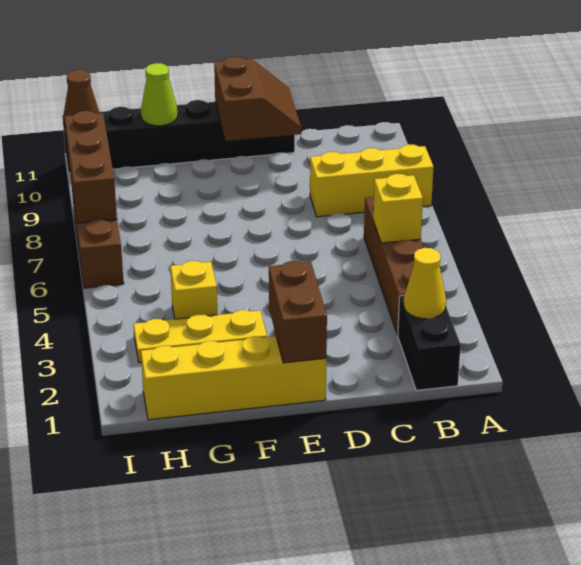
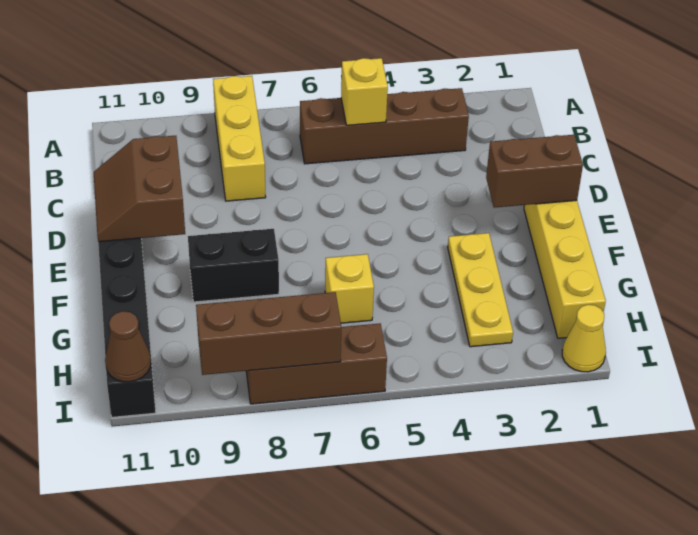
black 1x2 brick [398,295,461,390] -> black 1x2 brick moved to [188,229,279,302]
yellow 1x1 cone [404,248,446,319] -> yellow 1x1 cone moved to [562,305,606,372]
brown 2x2 slope [214,57,301,141] -> brown 2x2 slope turned to [94,136,185,242]
yellow 1x1 brick [170,261,217,319] -> yellow 1x1 brick moved to [325,254,374,323]
lime 1x1 cone [141,63,178,126] -> none

